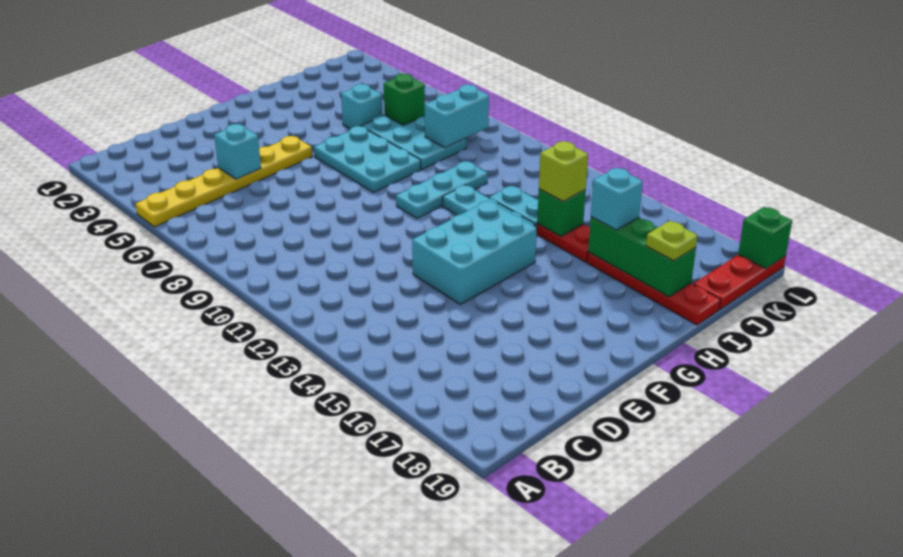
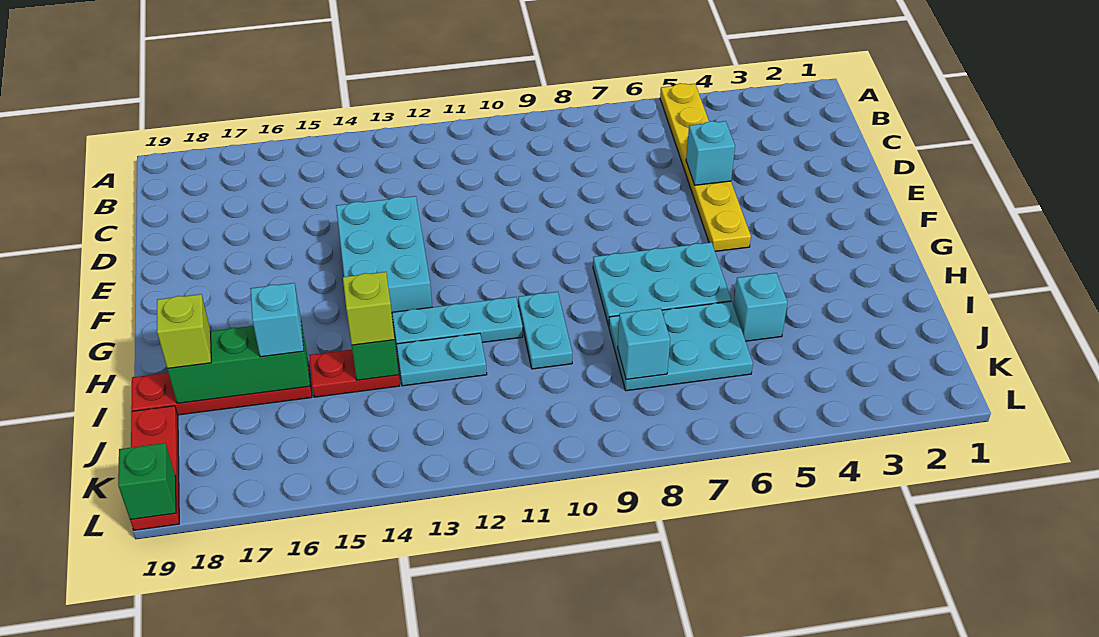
cyan 1x3 plate [396,161,488,218] -> cyan 1x2 plate [518,292,572,369]
lime 1x1 plate [646,221,698,261] -> lime 1x1 brick [157,294,211,368]
green 1x1 brick [384,74,425,125] -> none
cyan 1x2 brick [425,85,489,148] -> cyan 1x1 brick [618,308,670,379]

